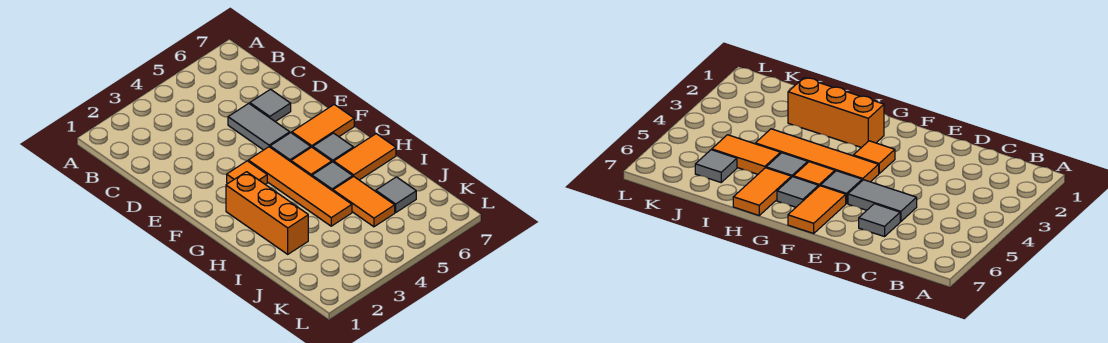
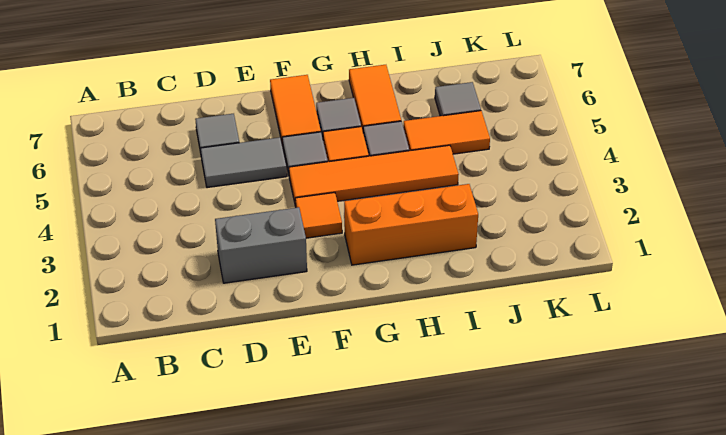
none -> grey 1x2 brick [215,207,307,283]

